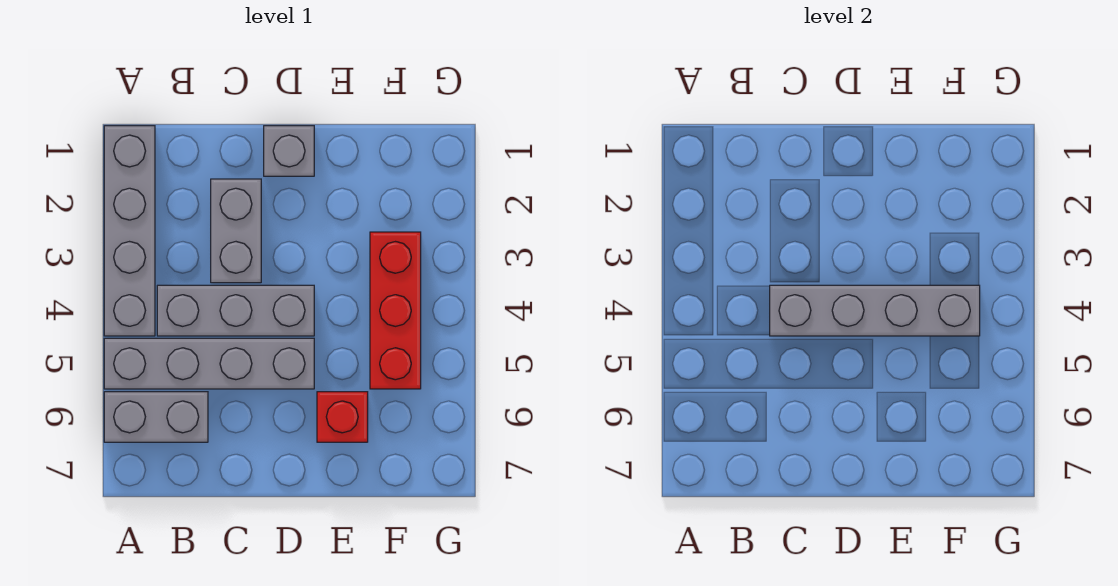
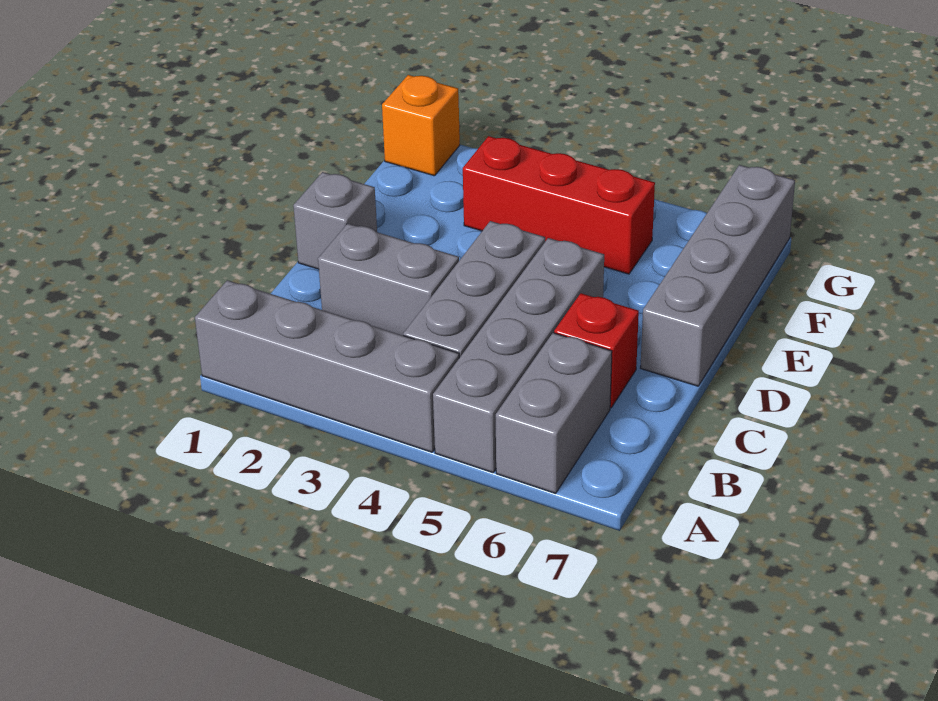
grey 1x4 brick [770,285,980,336] -> grey 1x4 brick moved to [640,165,795,386]
red 1x1 brick [317,392,368,442] -> red 1x1 brick moved to [554,293,639,408]
none -> orange 1x1 brick [382,75,460,176]

